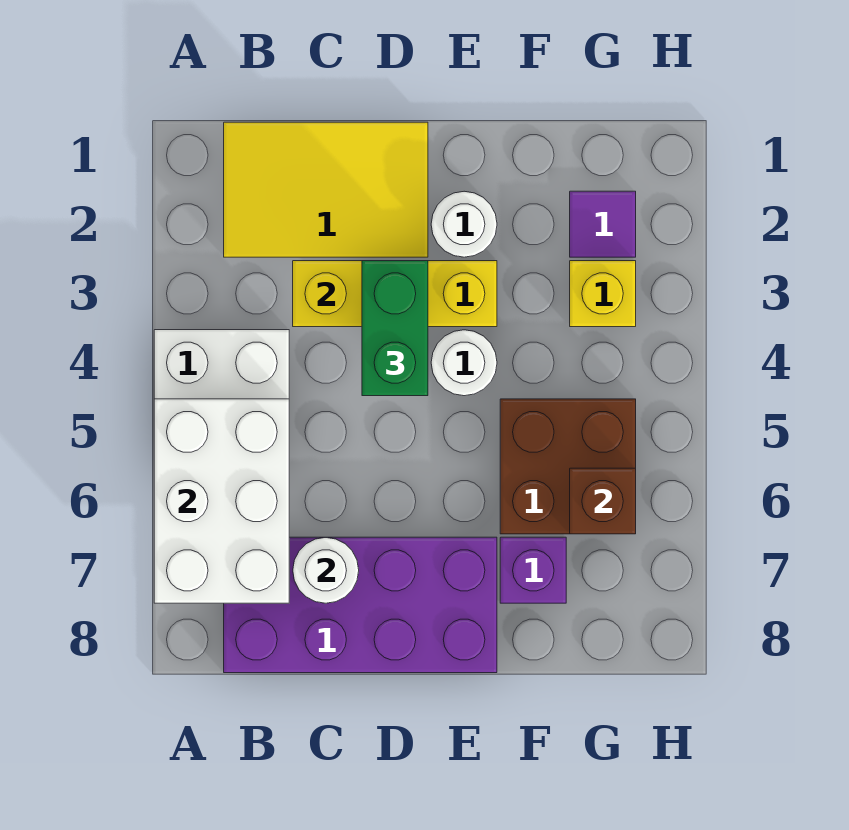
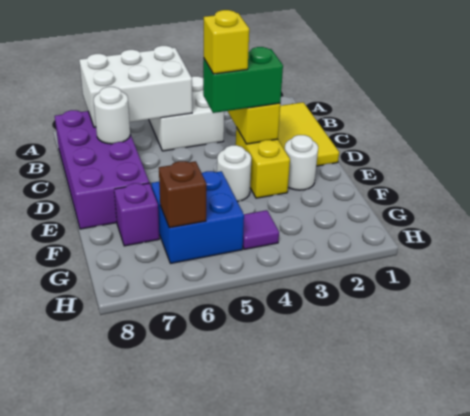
brown 2x2 brick [500,399,636,534] -> blue 2x2 brick [151,171,244,263]
purple 1x1 tile [570,191,636,257] -> purple 1x1 tile moved to [243,210,279,249]
yellow 1x1 brick [570,261,636,327] -> yellow 1x1 brick moved to [204,10,249,74]

